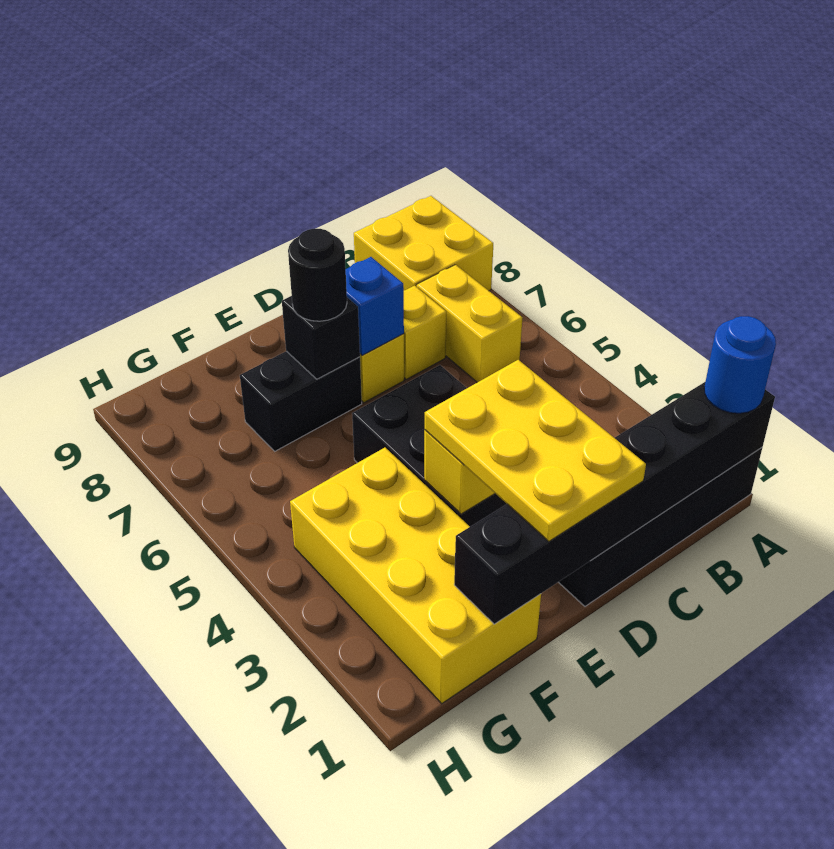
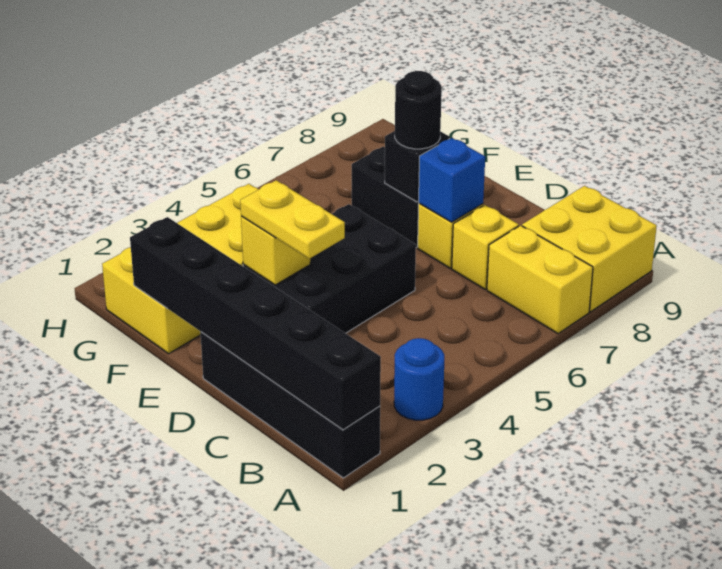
blue 1x1 round brick [704,316,776,413] -> blue 1x1 round brick moved to [394,338,444,420]
yellow 1x2 brick [417,265,522,382] -> yellow 1x2 brick turned to [487,225,593,334]
yellow 2x3 plate [425,360,646,541] -> yellow 1x2 plate [240,180,345,259]

